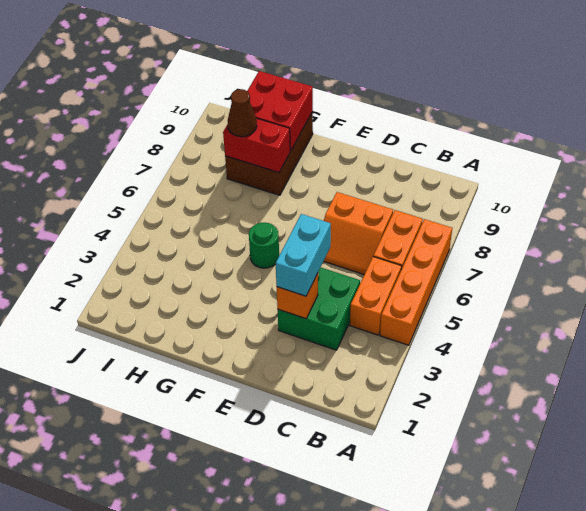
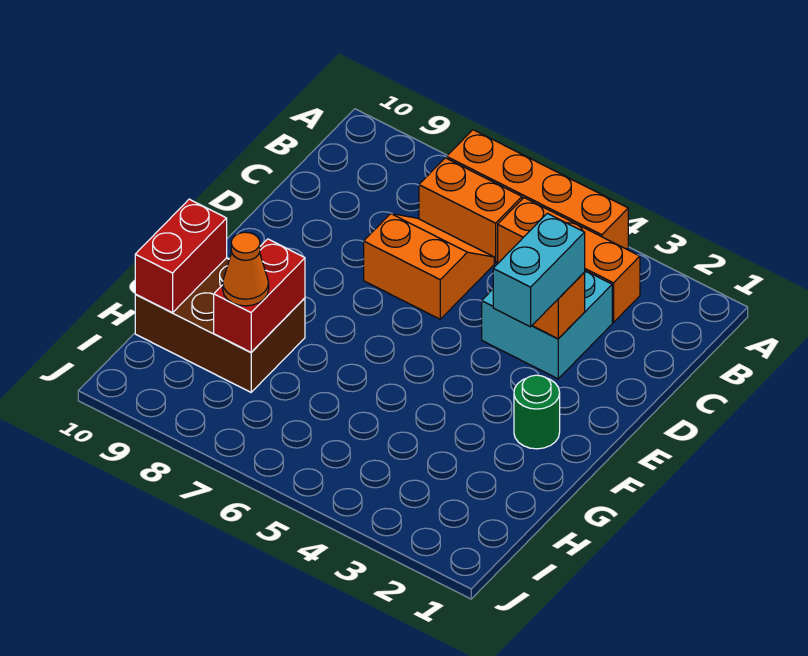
orange 1x2 brick [350,257,401,335] -> orange 1x3 brick [498,198,640,322]
green 2x2 brick [278,267,360,350] -> cyan 2x2 brick [482,271,612,379]
orange 2x2 slope [324,192,393,275] -> orange 2x2 slope turned to [364,214,494,319]
cyan 1x2 brick [276,214,331,296] -> cyan 1x2 brick turned to [493,213,585,327]
green 1x1 round brick [249,223,279,268] -> green 1x1 round brick moved to [514,375,560,449]
red 2x2 brick [247,71,313,151] -> red 1x2 brick [135,199,227,313]
brown 1x1 cone [228,89,257,137] -> orange 1x1 cone [223,232,269,306]

